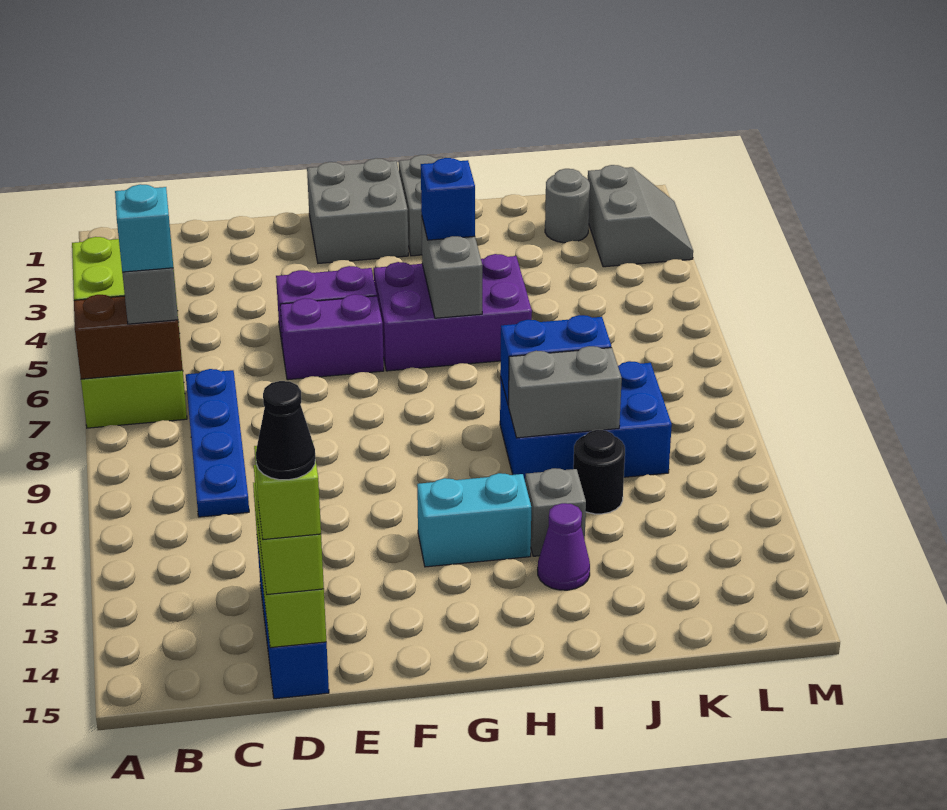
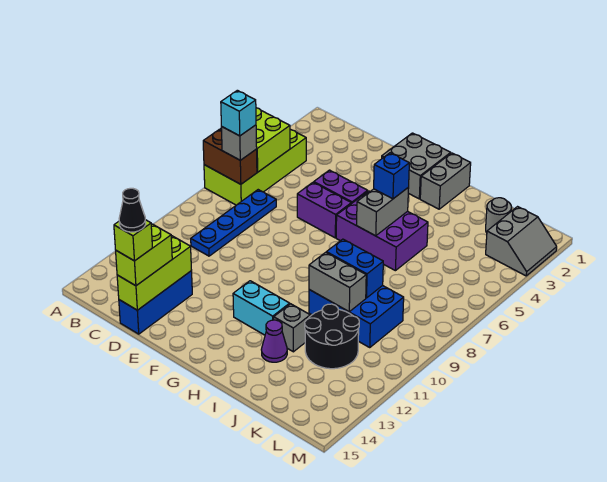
black 1x1 round brick [573,430,625,514] -> black 2x2 round brick [305,304,359,369]

